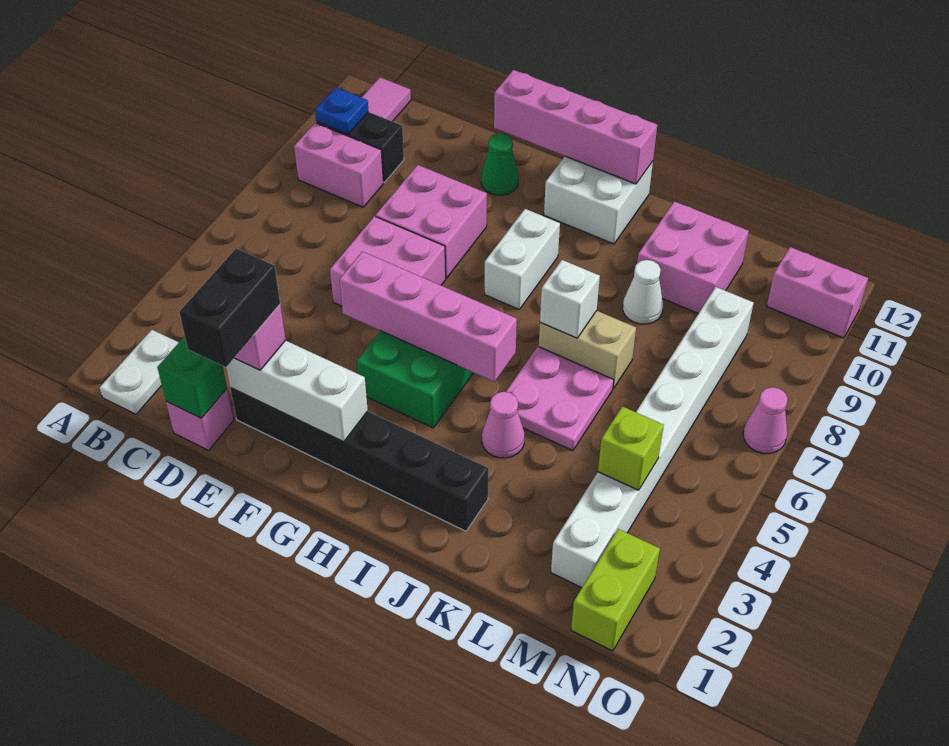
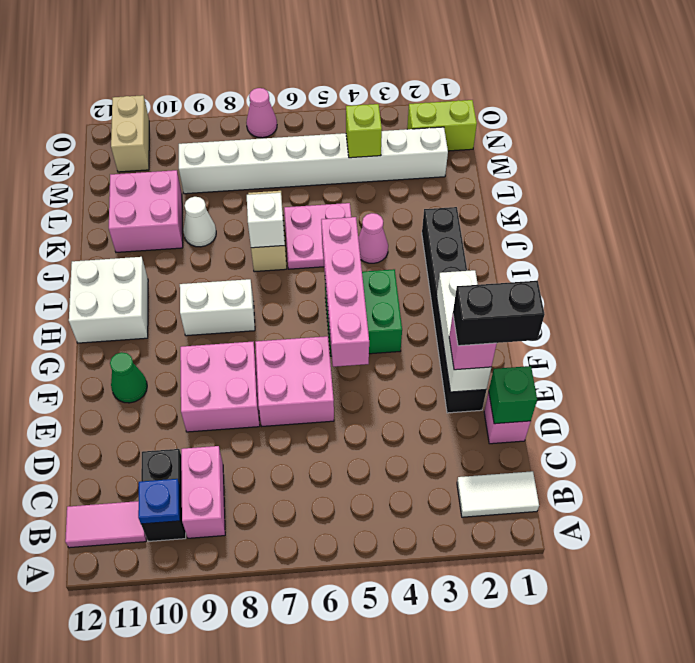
white 1x2 plate [100,330,179,414] -> white 1x2 tile [457,471,539,517]
pink 1x4 brick [494,70,657,184] -> none
pink 1x2 brick [767,247,868,338] -> tan 1x2 brick [111,95,149,172]

